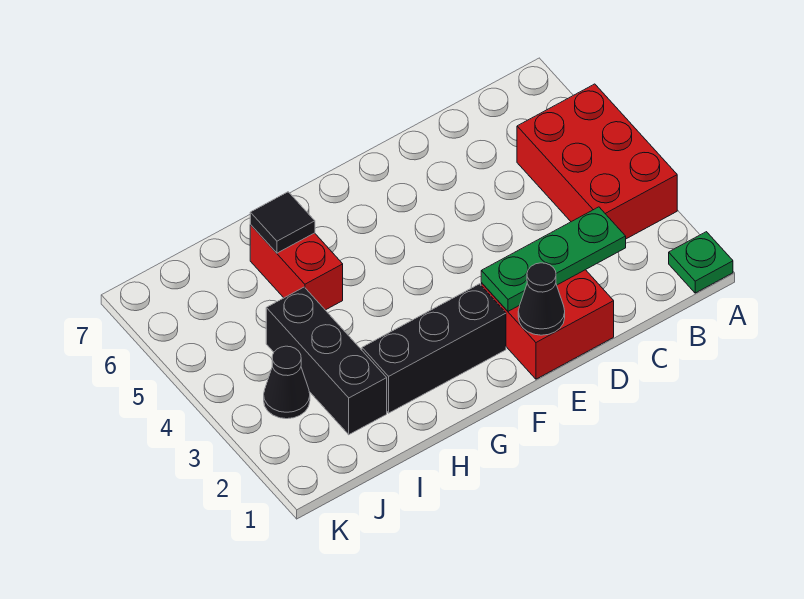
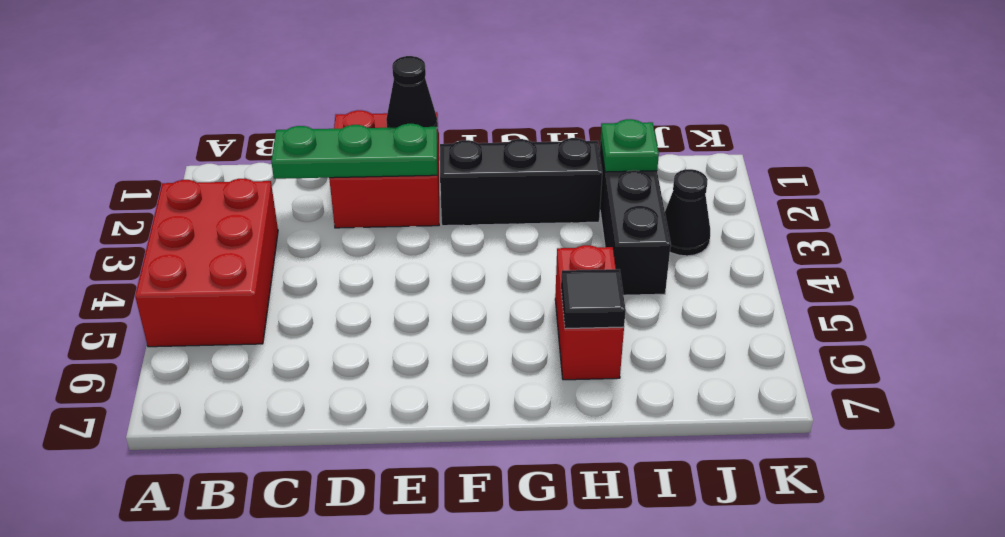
green 1x1 plate [669,232,733,293] -> green 1x1 plate moved to [601,119,659,172]

